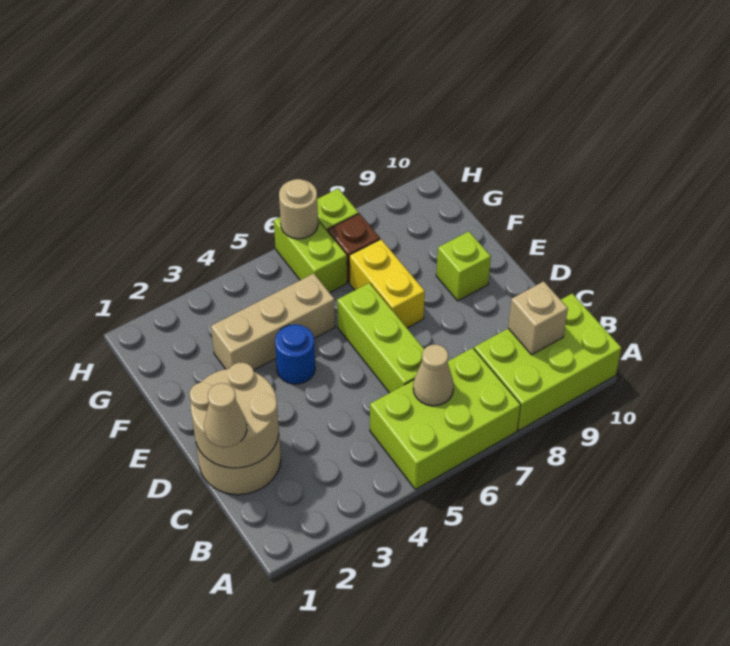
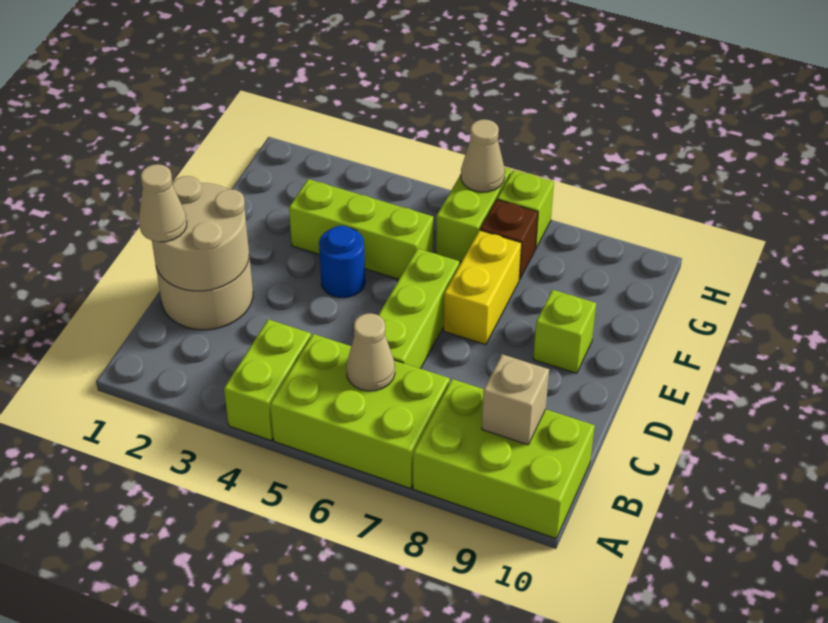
none -> lime 1x2 brick [224,319,311,440]
tan 1x3 brick [211,274,335,370] -> lime 1x3 brick [289,179,433,279]
tan 1x1 round brick [279,179,318,239] -> tan 1x1 cone [461,119,505,192]

